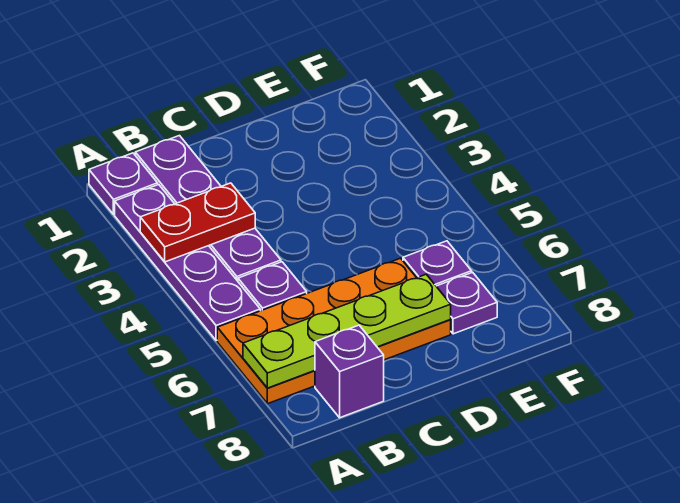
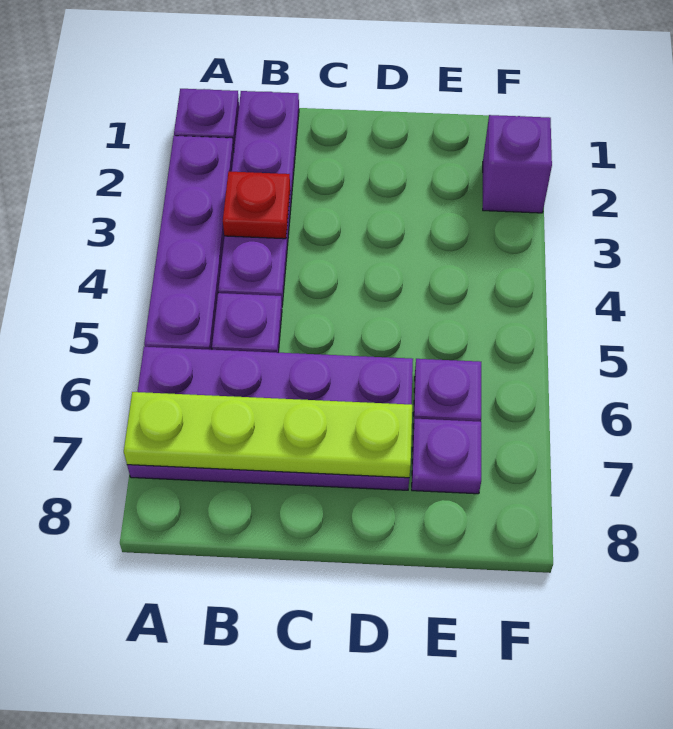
red 1x2 plate [140,183,255,262] -> red 1x1 plate [223,171,290,239]
orange 2x4 plate [217,258,451,404] -> purple 2x4 plate [127,347,413,490]
purple 1x1 brick [315,325,384,418] -> purple 1x1 brick moved to [483,115,552,213]

